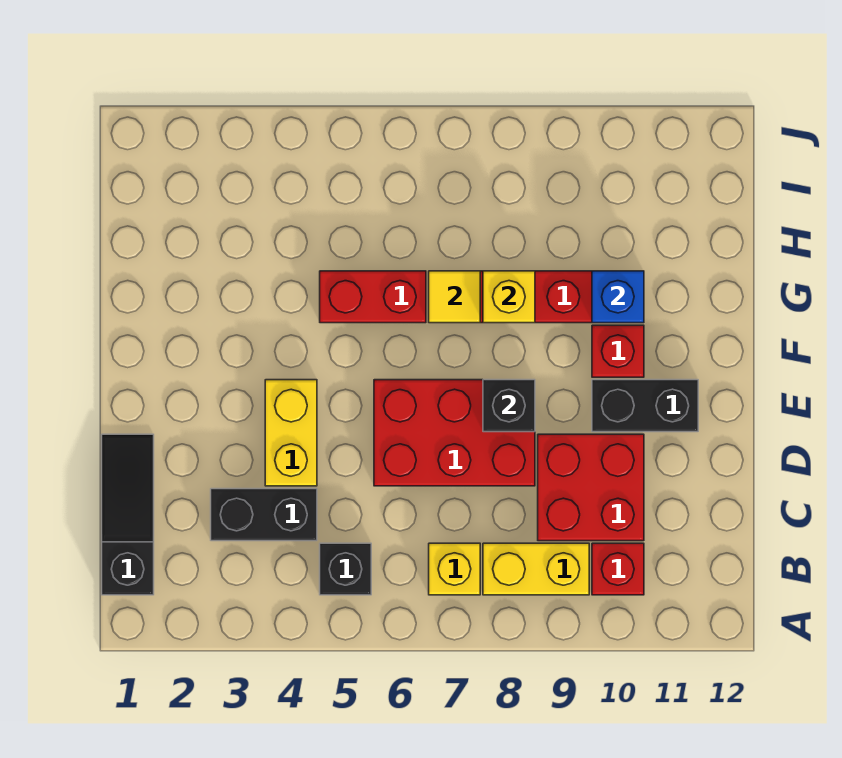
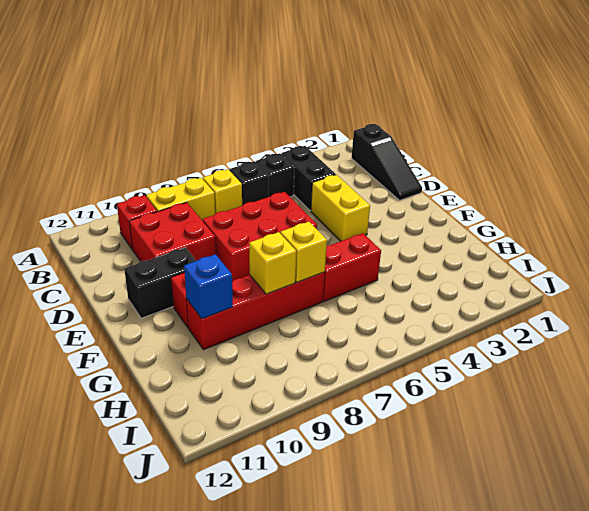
black 1x2 brick [211,489,317,541] -> black 1x2 brick turned to [281,146,336,211]
black 1x1 brick [483,380,535,432] -> black 1x1 brick moved to [230,161,269,206]
yellow 1x1 tile [429,271,480,323] -> yellow 1x1 brick [280,222,327,282]

